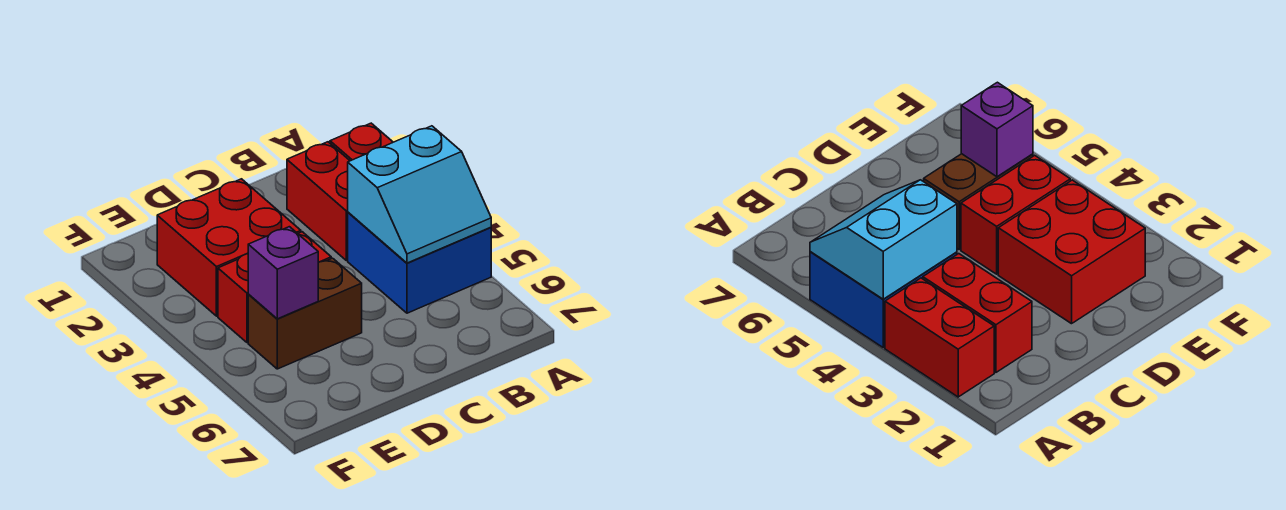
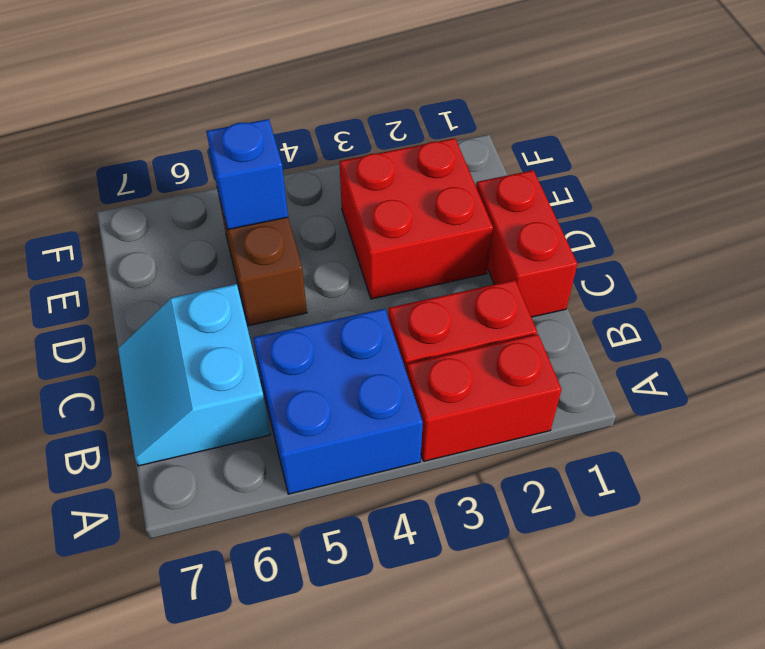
cyan 2x2 slope [348,126,491,263] -> cyan 2x2 slope moved to [118,284,271,466]
red 1x2 brick [218,232,331,343] -> red 1x2 brick moved to [476,170,577,317]
purple 1x1 brick [248,227,318,319] -> blue 1x1 brick [206,119,288,230]

